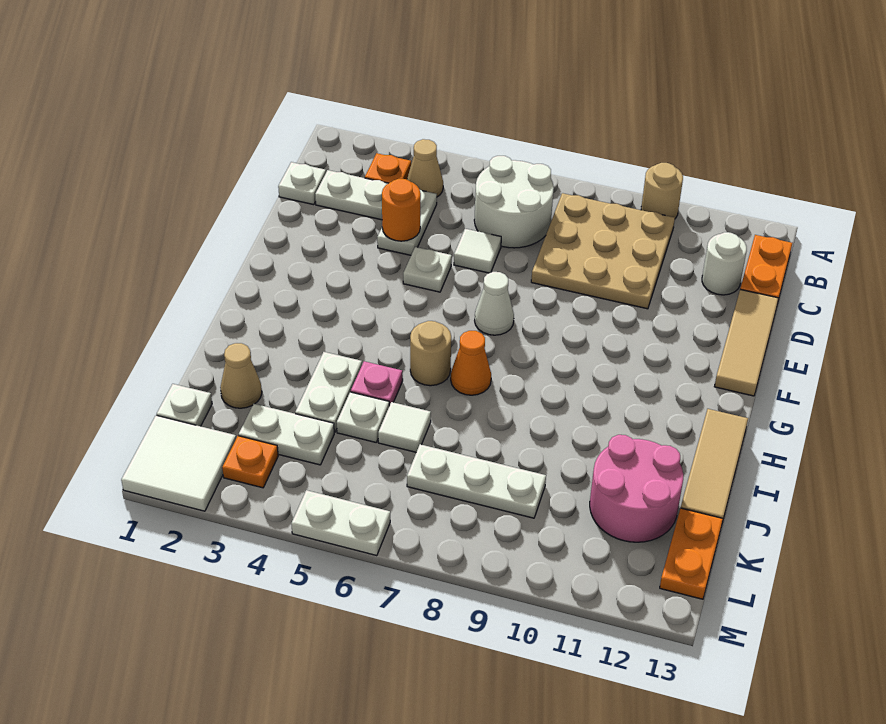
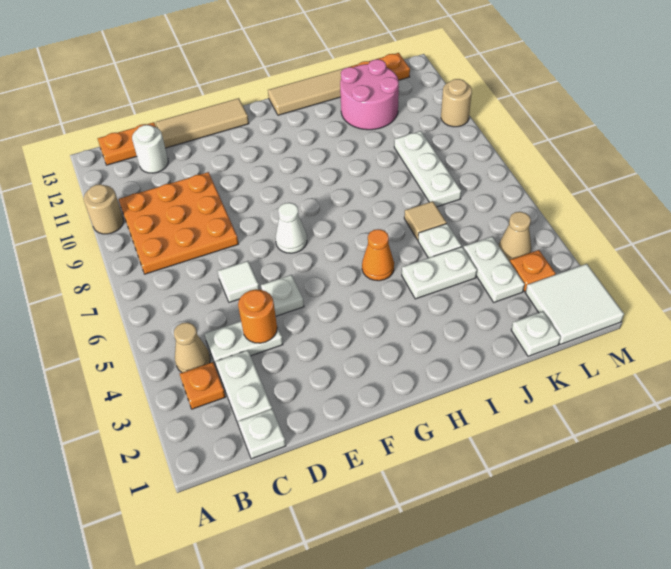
white 2x2 round brick [474,156,554,248] -> none
tan 3x3 plate [531,193,675,309] -> orange 3x3 plate [119,172,239,274]
tan 1x1 round brick [410,321,451,386] -> tan 1x1 round brick moved to [441,79,472,127]
orange 1x1 cone [451,331,491,395] -> orange 1x1 cone moved to [362,229,394,281]
pink 1x1 plate [351,361,403,406] -> none
tan 1x1 cone [220,343,262,408] -> tan 1x1 cone moved to [499,212,531,261]
white 1x1 tile [378,402,431,452] -> tan 1x1 tile [404,201,447,240]
white 1x2 plate [291,490,390,556] -> none

